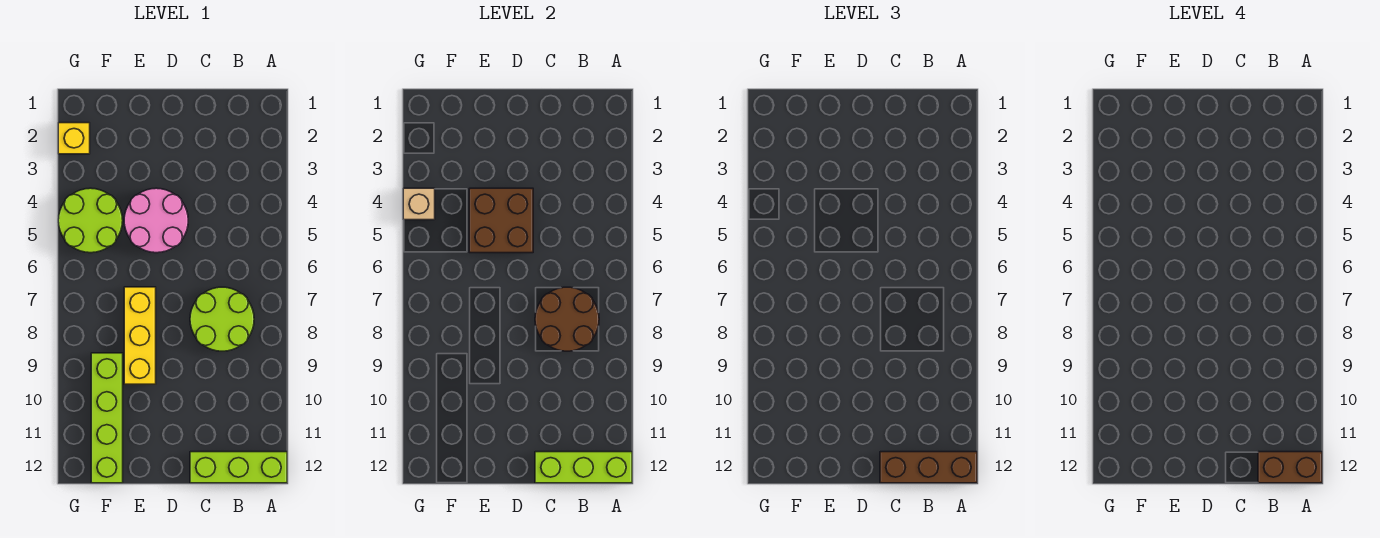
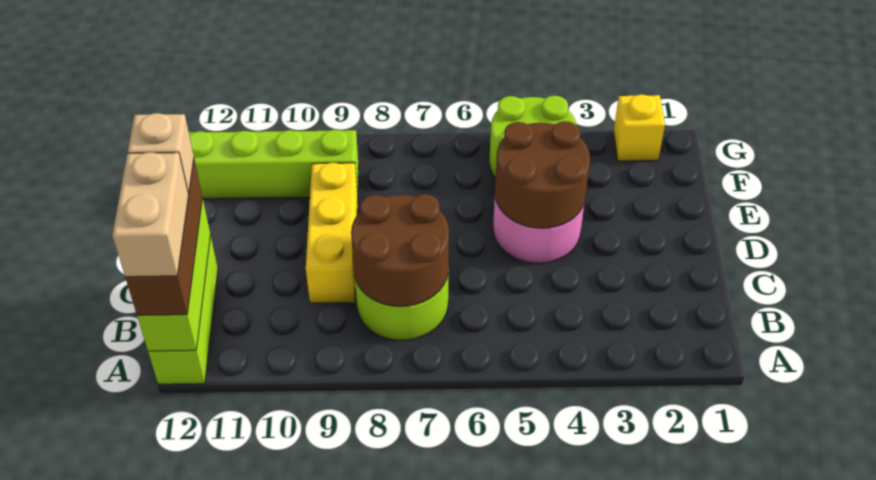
brown 1x2 brick [1258,452,1322,483] -> tan 1x2 brick [113,152,189,277]
brown 2x2 brick [469,188,533,253] -> brown 2x2 round brick [495,121,590,228]
yellow 1x3 brick [124,287,156,384] -> yellow 1x3 brick turned to [306,163,358,303]
tan 1x1 brick [403,188,435,220] -> tan 1x1 brick moved to [128,113,194,193]

